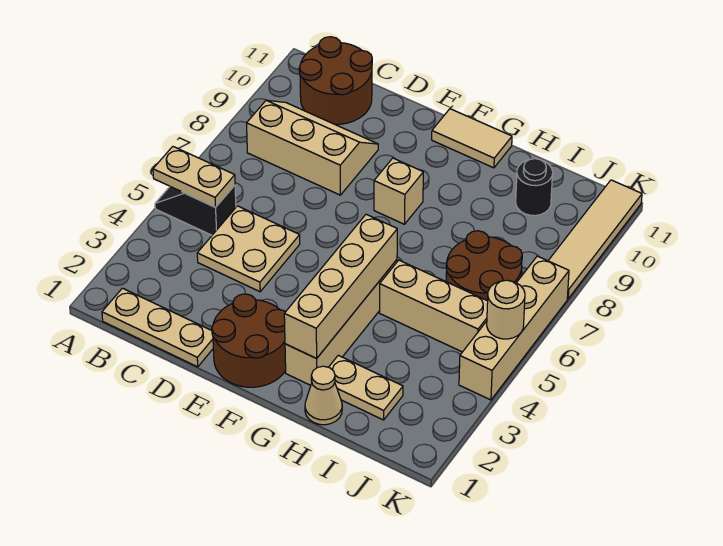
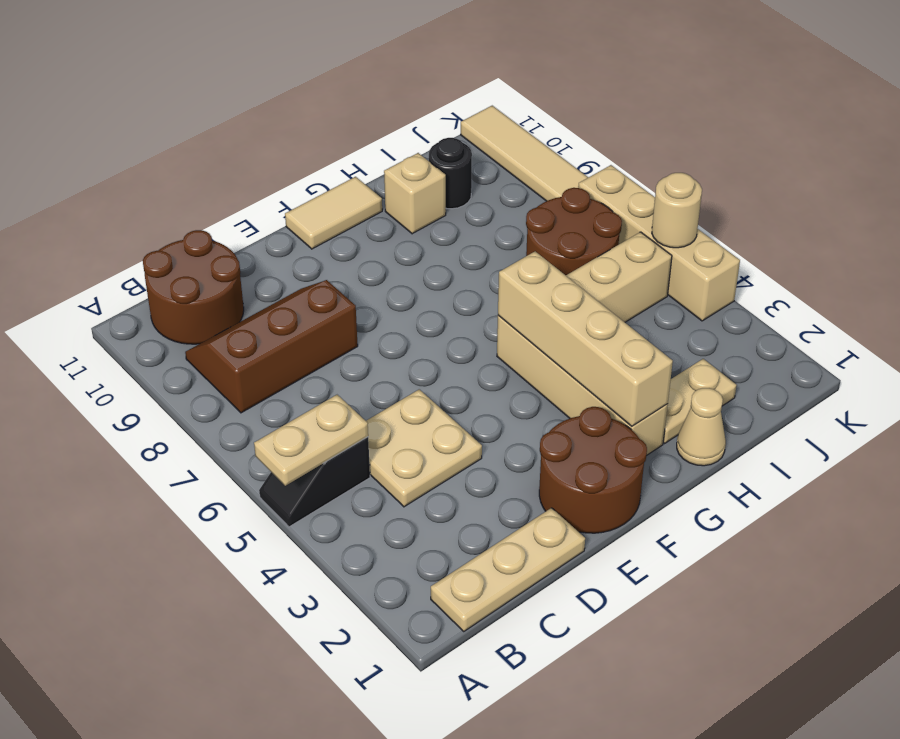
tan 2x3 slope [247,100,378,195] -> brown 2x3 slope [185,280,358,413]
tan 1x1 brick [374,158,423,224] -> tan 1x1 brick moved to [384,153,446,234]

